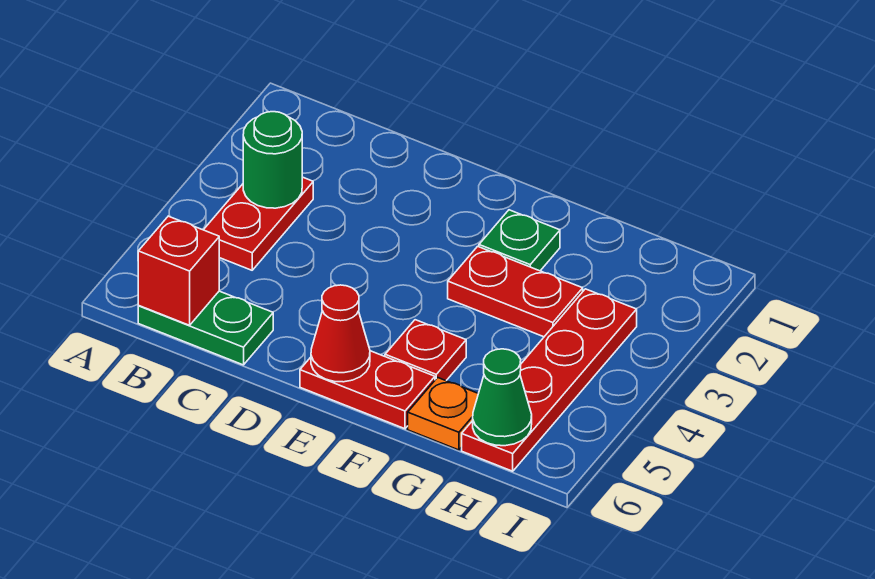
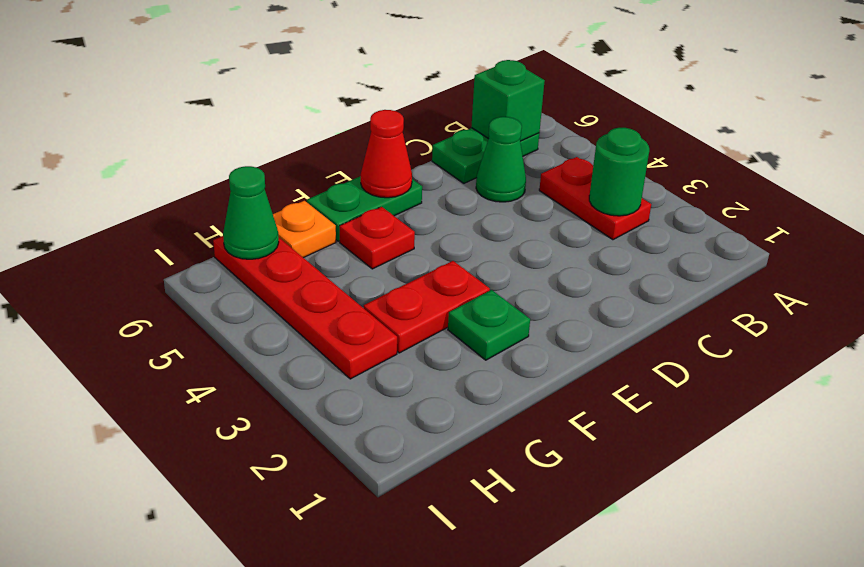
red 1x1 brick [138,216,219,325] -> green 1x1 brick [471,60,545,141]
none -> green 1x1 cone [476,117,526,202]
red 1x2 plate [300,351,435,429] -> green 1x2 plate [307,176,422,241]

